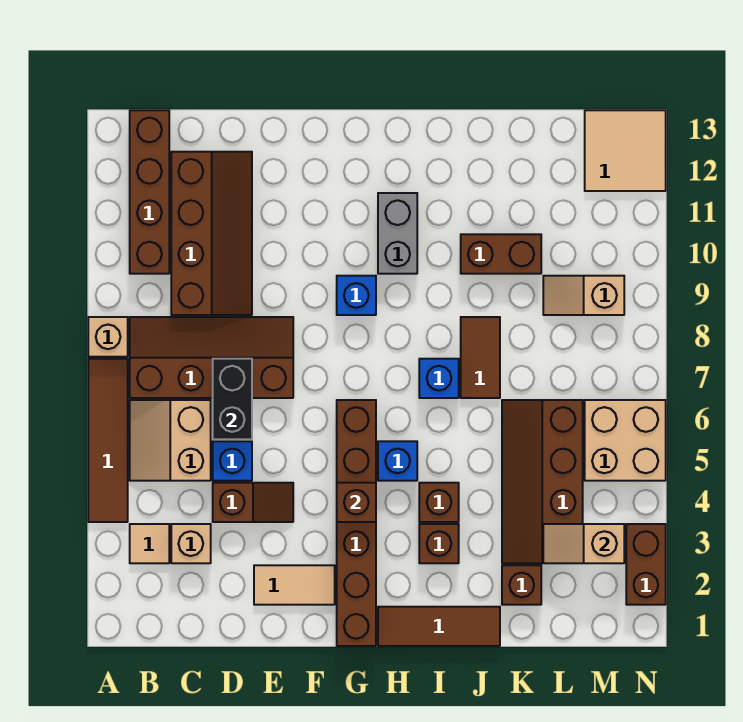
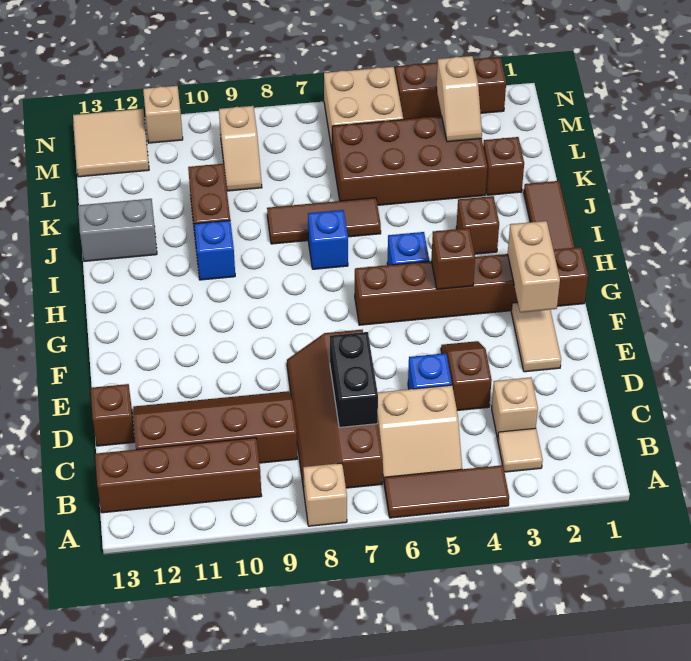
brown 1x4 tile [88,359,128,522] -> brown 1x3 tile [384,465,509,518]
black 1x2 brick [213,359,252,439] -> black 1x2 brick turned to [330,332,378,428]
none -> tan 1x2 brick [508,221,560,312]
blue 1x1 brick [337,276,376,315] -> blue 1x1 brick moved to [194,220,235,280]
grey 1x2 brick [378,193,417,274] -> grey 1x2 brick moved to [78,199,157,261]
brown 1x1 brick [419,483,459,522] -> brown 1x1 brick moved to [91,384,135,446]
brown 1x2 tile [461,317,500,398] -> brown 1x3 tile [267,198,381,244]
brown 2x4 slope [502,400,583,563] -> brown 2x4 brick [332,116,487,205]
brown 1x2 brick [626,524,666,605] -> brown 1x3 brick [395,57,506,120]
none -> tan 1x1 brick [143,86,183,143]

